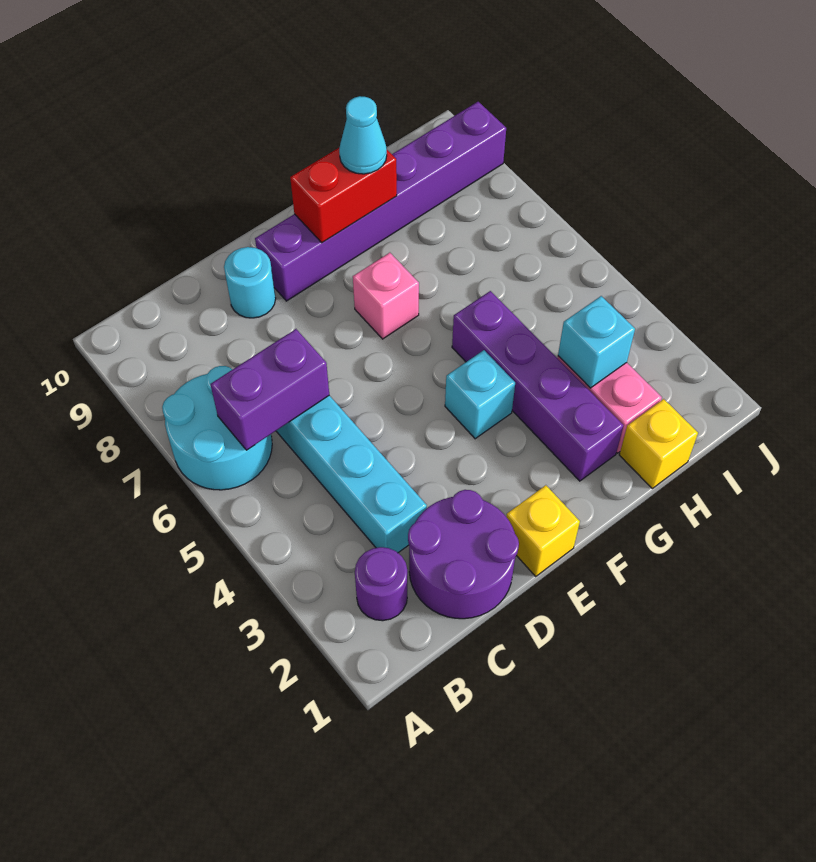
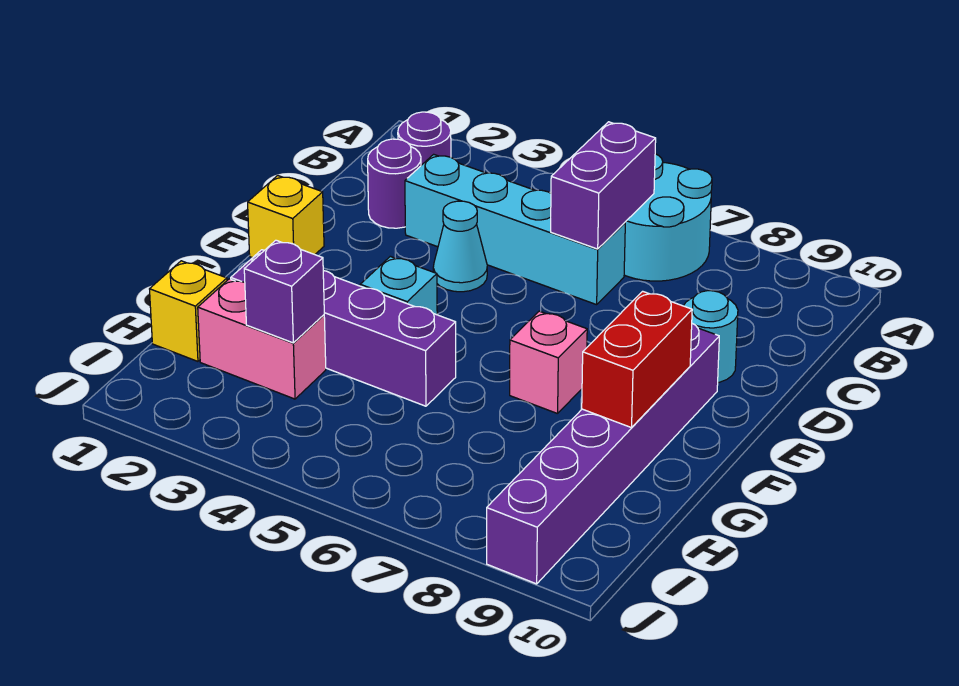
purple 2x2 round brick [408,490,519,619] -> purple 1x1 round brick [368,139,421,228]
cyan 1x1 cone [339,96,387,174] -> cyan 1x1 cone moved to [433,201,487,292]
cyan 1x1 brick [558,296,635,388] -> purple 1x1 brick [244,240,324,343]

